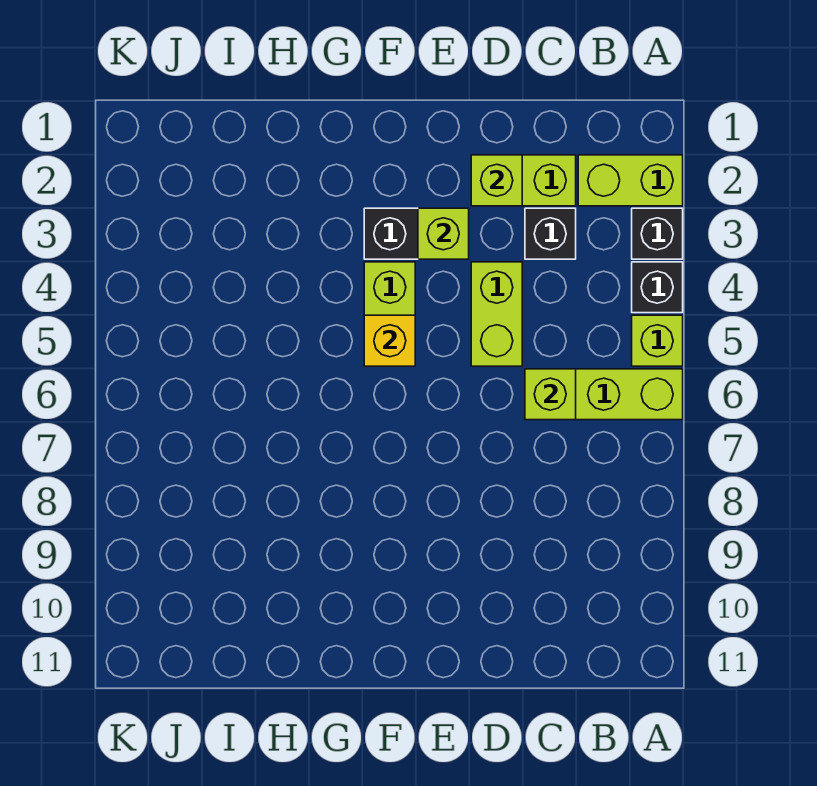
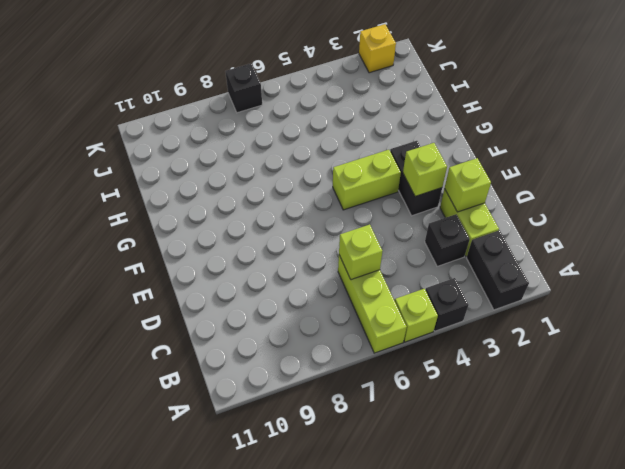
lime 1x2 brick [578,155,683,206] -> black 1x2 brick [466,230,529,310]
black 1x1 brick [632,208,683,259] -> black 1x1 brick moved to [225,63,262,113]
lime 1x2 brick [471,262,522,366] -> none
yellow 1x1 brick [364,315,415,366] -> yellow 1x1 brick moved to [359,24,396,73]

